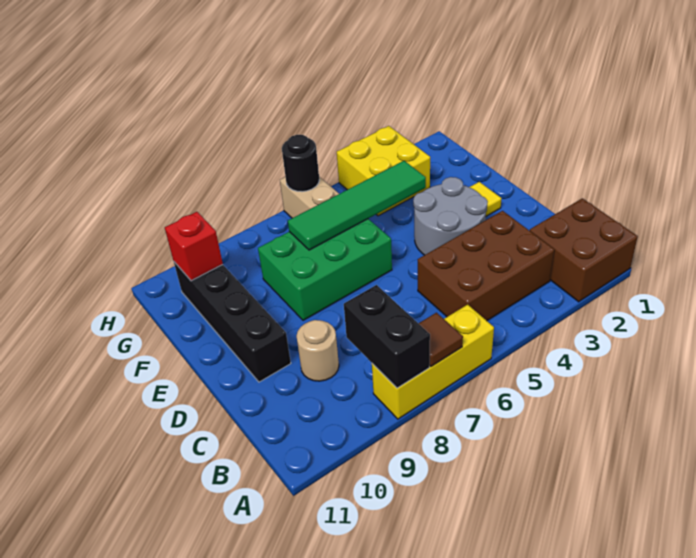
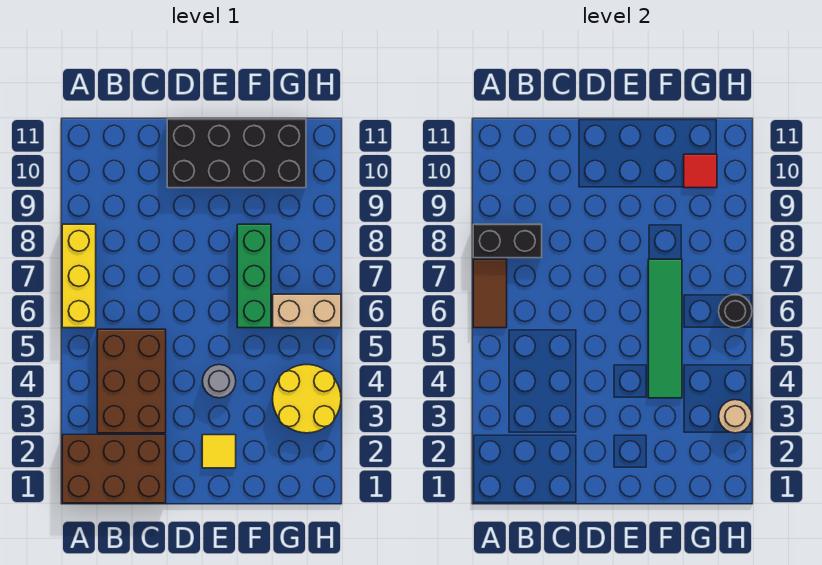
brown 2x2 brick [530,198,638,302] -> brown 2x3 brick [62,435,166,503]
brown 1x1 tile [418,313,463,367] -> brown 1x2 tile [473,259,507,328]
tan 1x1 round brick [297,320,339,381] -> tan 1x1 round brick moved to [719,400,752,433]
grey 2x2 round brick [413,177,488,255] -> grey 1x1 round brick [202,365,236,398]
black 1x4 brick [174,262,291,382] -> black 2x4 brick [167,119,306,188]
green 2x3 brick [258,219,392,320] -> green 1x3 brick [237,224,271,328]
yellow 2x2 brick [337,126,430,216] -> yellow 2x2 round brick [273,365,341,433]
red 1x1 brick [165,212,223,281] -> red 1x1 tile [684,154,717,188]

